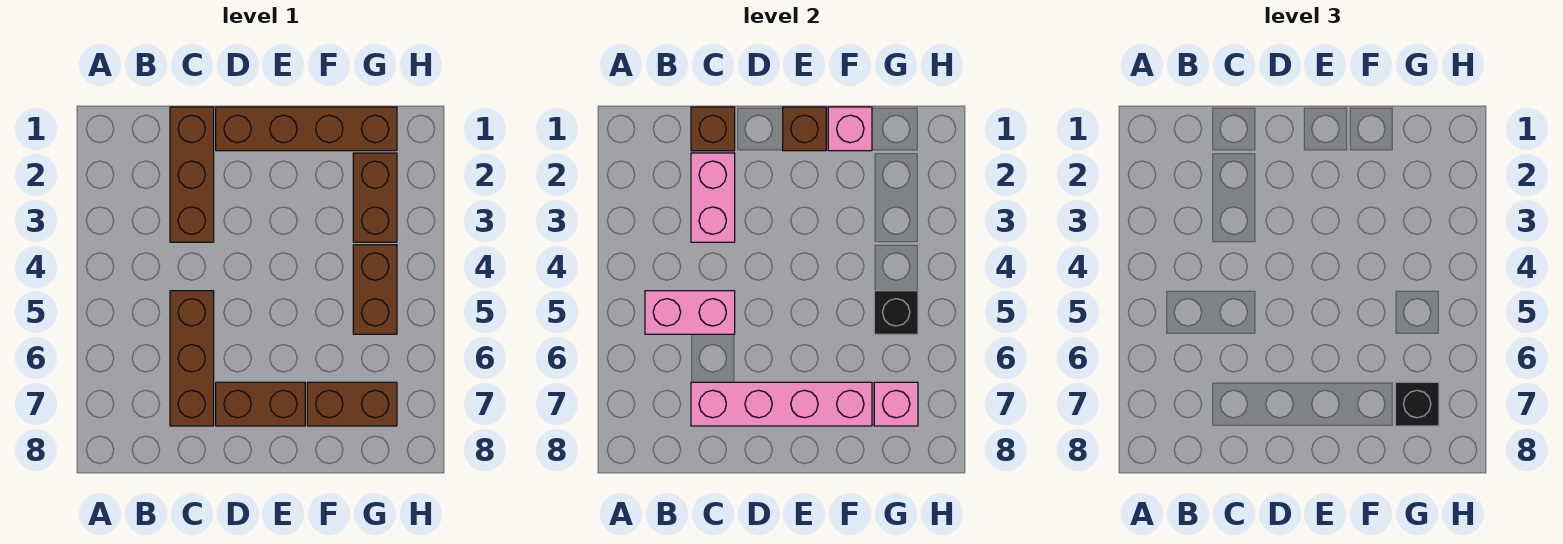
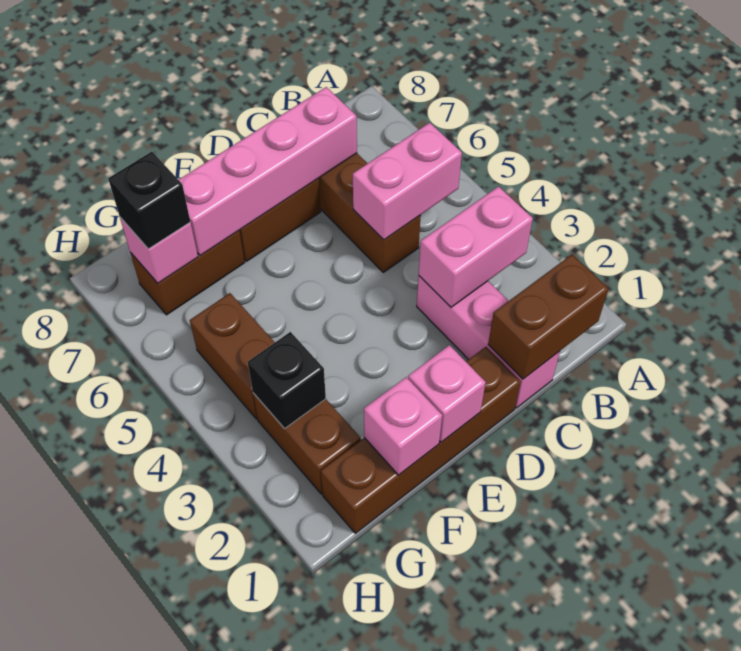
brown 1x3 brick [170,107,214,242] -> pink 1x3 brick [417,276,560,408]
brown 1x1 brick [691,107,735,151] -> brown 1x2 brick [488,255,608,379]
pink 1x2 brick [691,153,735,242] -> pink 1x2 brick turned to [419,187,533,307]
brown 1x1 brick [783,107,826,151] -> pink 1x1 brick [408,345,486,442]
black 1x1 brick [874,291,918,334] -> black 1x1 brick moved to [248,332,326,429]

